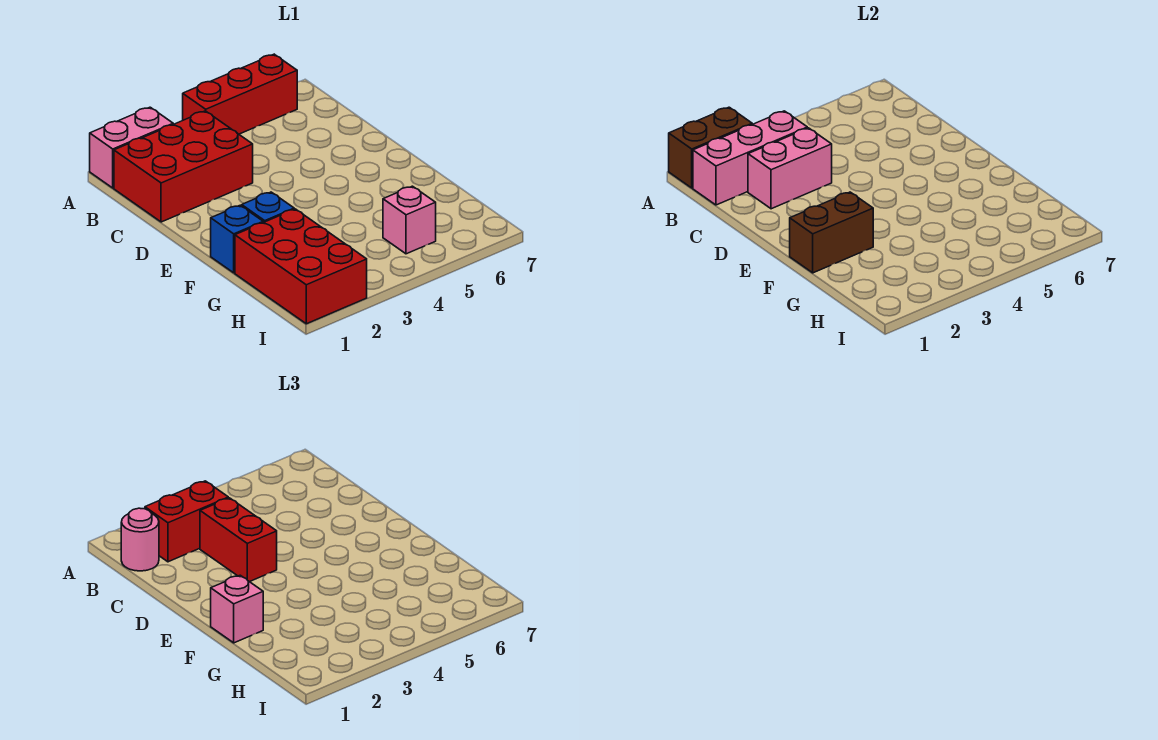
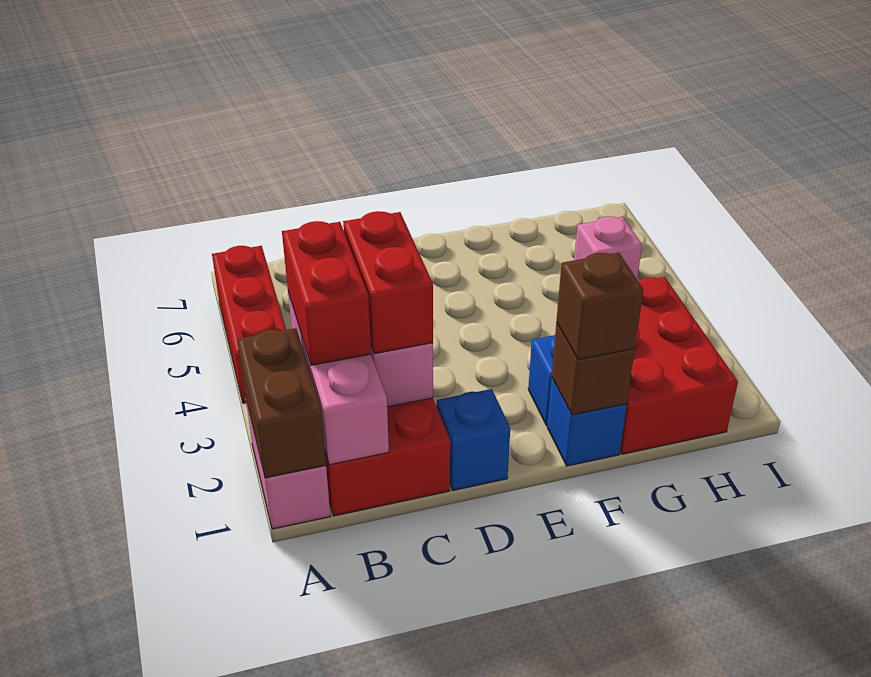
pink 1x1 round brick [121,508,159,571] -> none
red 1x2 brick [200,498,277,582] -> red 1x2 brick turned to [343,211,433,354]
none -> blue 1x1 brick [437,389,510,490]
brown 1x2 brick [790,192,873,273] -> brown 1x1 brick [552,323,635,415]
pink 1x1 brick [211,575,263,643] -> brown 1x1 brick [557,253,643,360]
red 2x3 brick [235,209,367,324] -> red 2x3 brick turned to [620,277,738,454]

